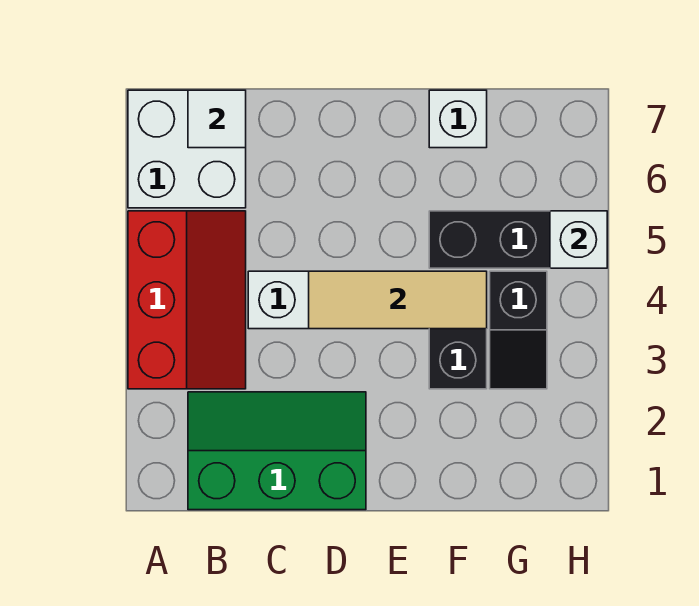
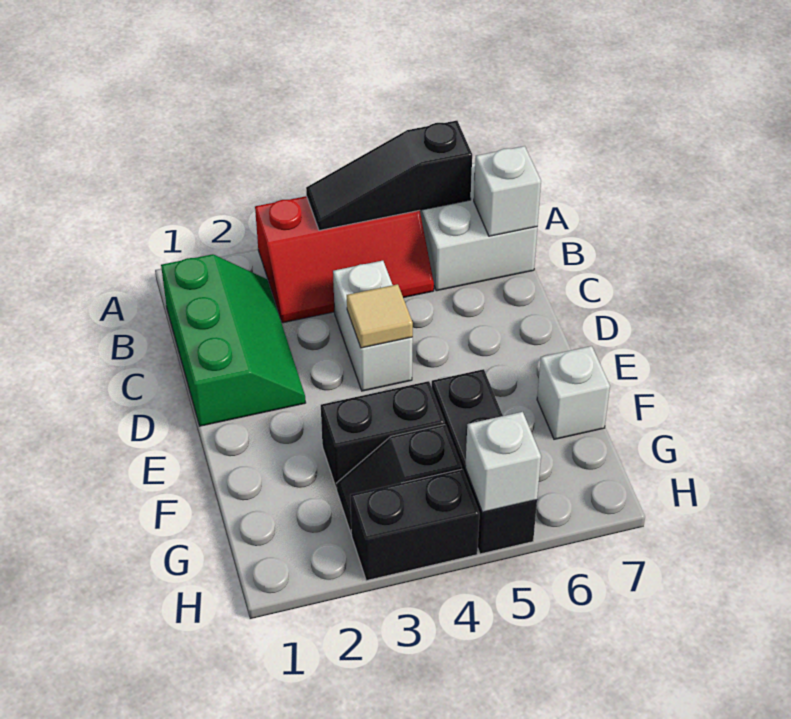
none -> black 1x3 slope [306,121,472,230]
white 1x1 tile [188,90,246,148] -> white 1x1 brick [474,146,541,236]
tan 1x3 tile [309,271,487,329] -> tan 1x1 tile [347,284,413,348]
none -> black 1x2 brick [350,469,479,581]

